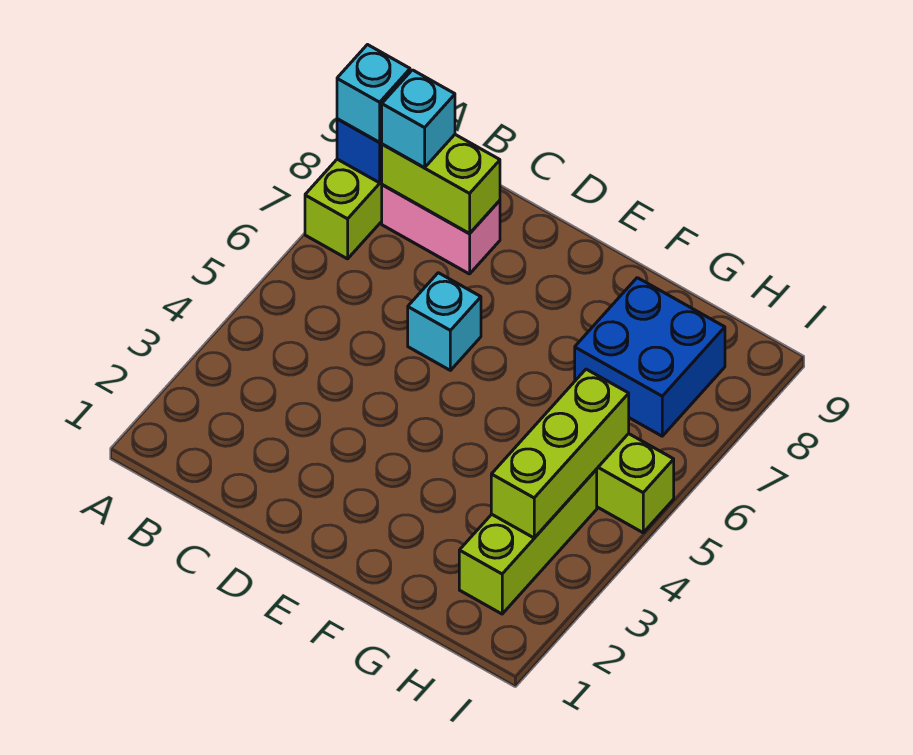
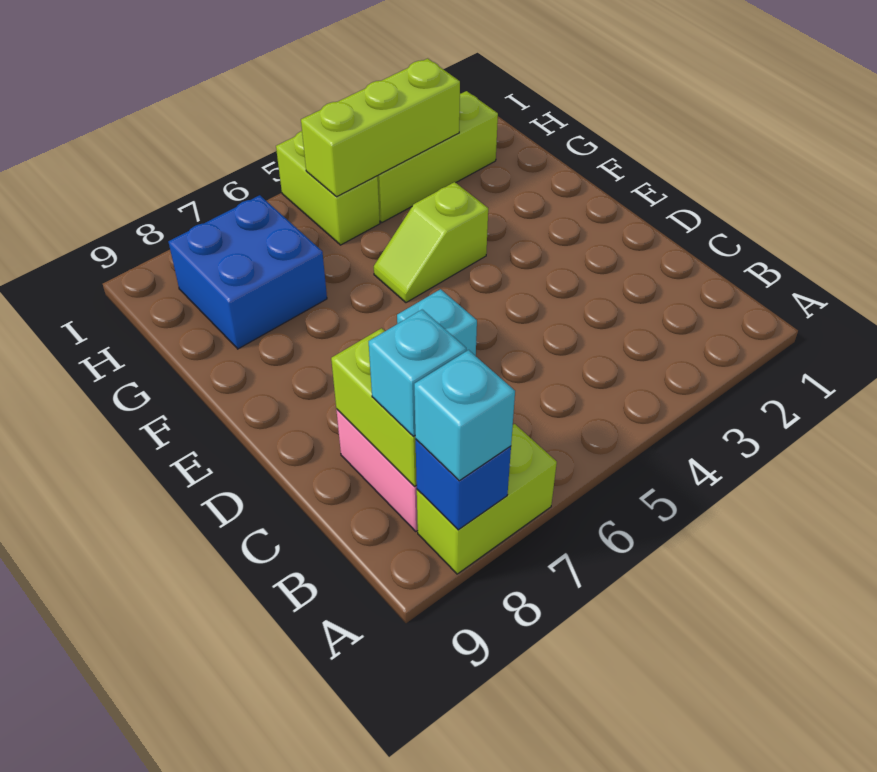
none -> lime 1x2 slope [374,182,488,303]

